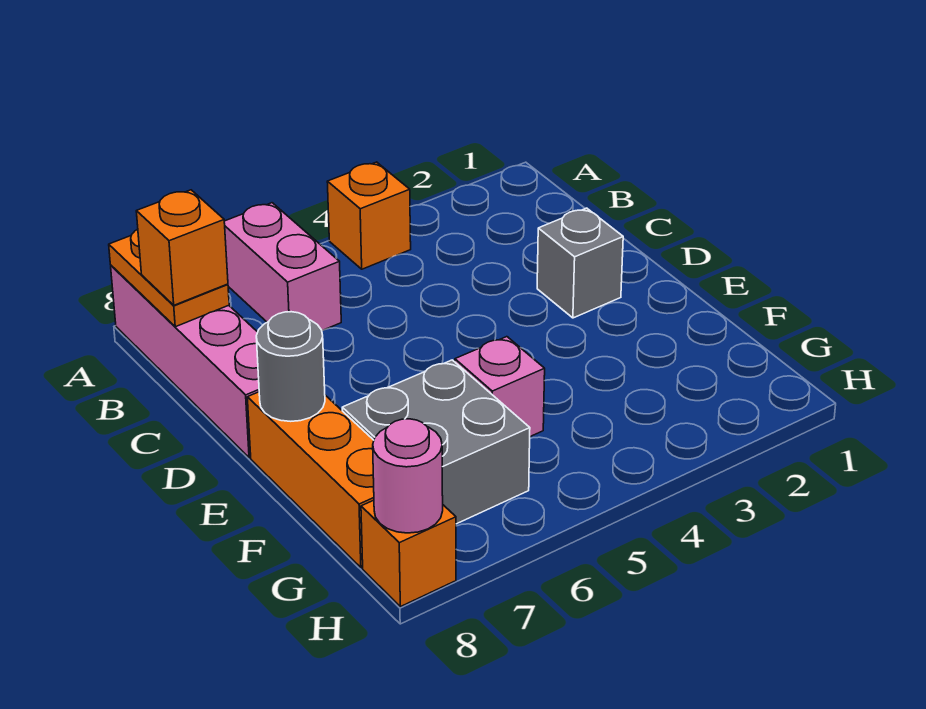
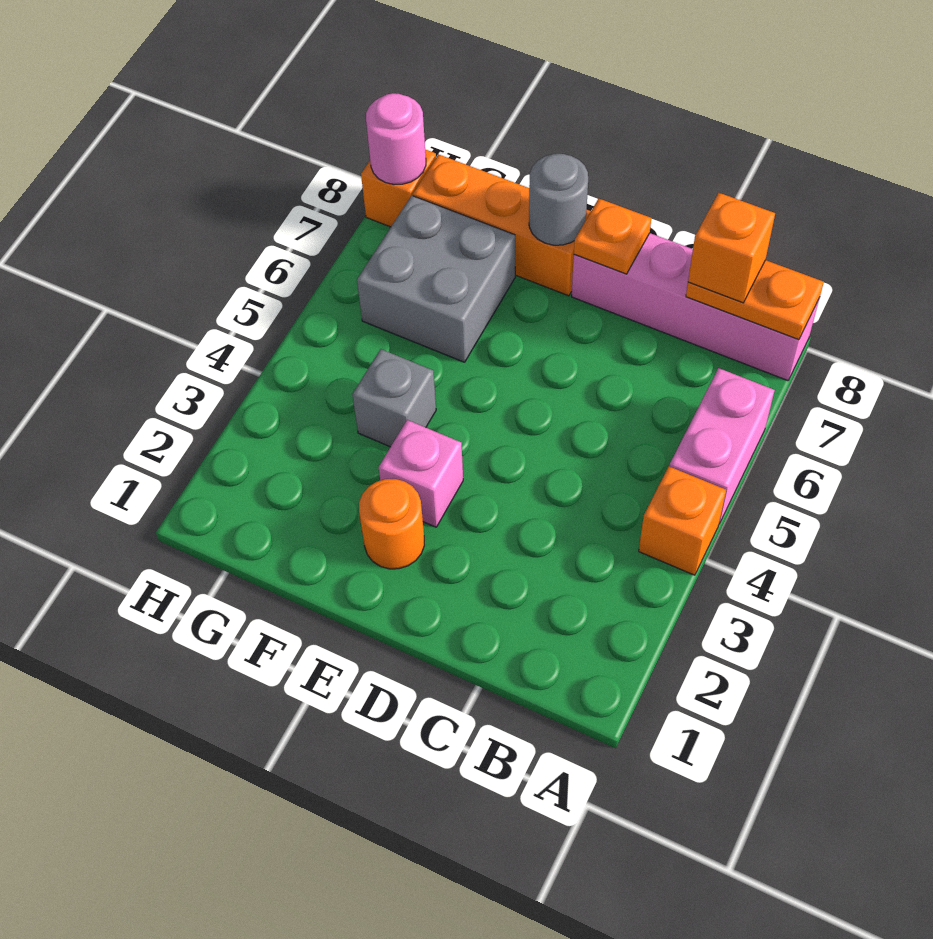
pink 1x2 brick [224,203,341,330] -> pink 1x2 brick turned to [669,368,775,524]
grey 1x1 brick [537,208,623,318] -> grey 1x1 brick moved to [352,349,436,447]
none -> orange 1x1 plate [574,199,651,274]
none -> orange 1x1 round brick [359,479,424,569]
pink 1x1 brick [455,337,545,437] -> pink 1x1 brick moved to [379,420,463,527]

